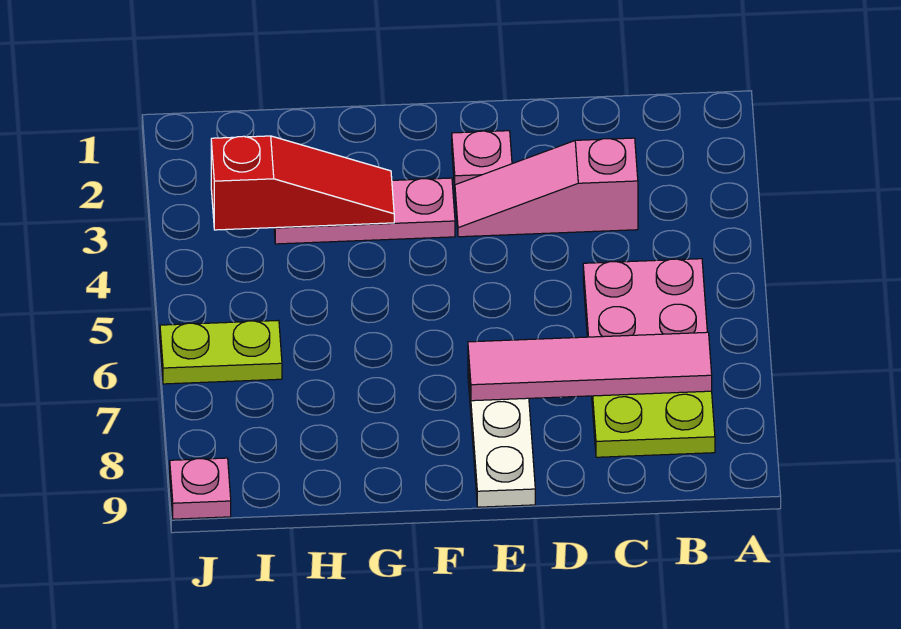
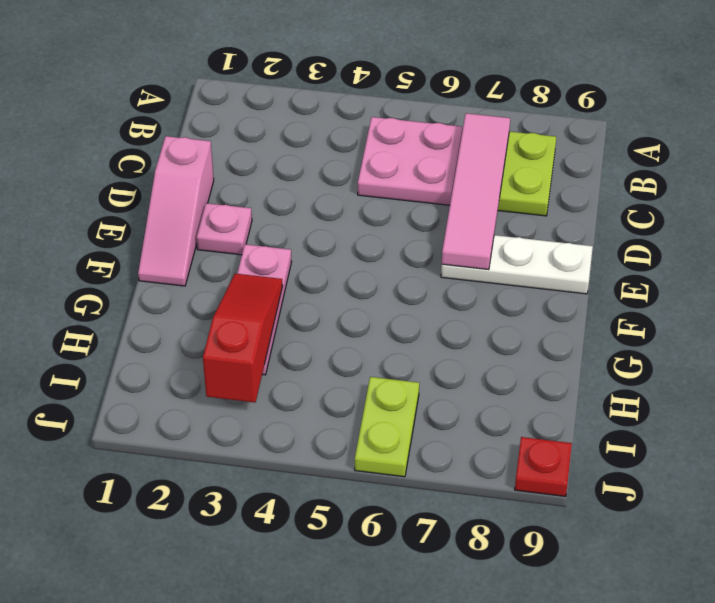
pink 1x3 slope [455,138,638,237] -> pink 1x3 slope moved to [138,136,214,286]
pink 1x1 plate [170,458,231,519] -> red 1x1 plate [515,437,572,496]

